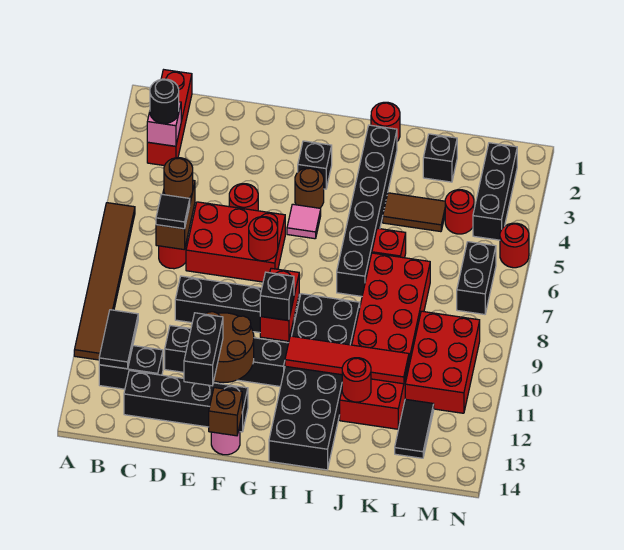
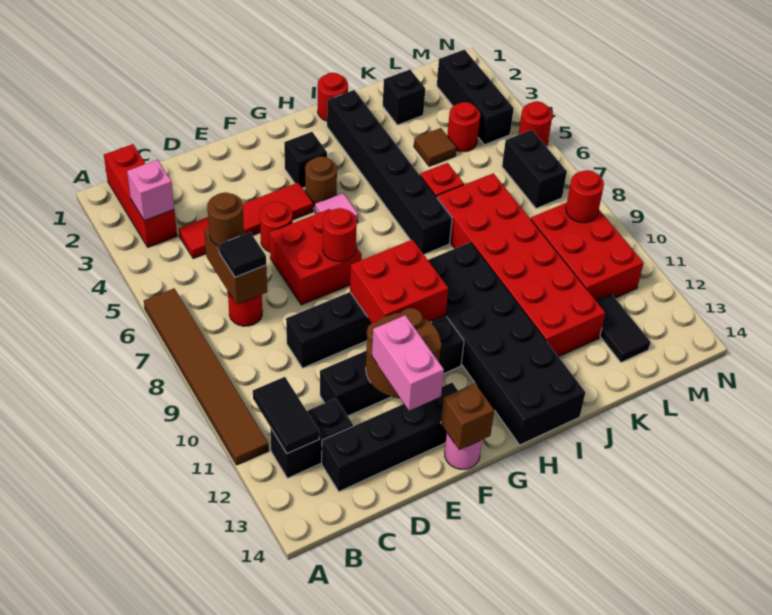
black 1x1 round brick [150,79,179,123] -> none
red 2x3 brick [186,202,285,282] -> red 2x2 brick [270,209,362,305]
black 1x2 brick [184,313,223,386] -> pink 1x2 brick [372,315,444,411]
red 1x2 brick [260,268,299,341] -> red 2x2 brick [350,240,448,323]
black 1x1 brick [260,272,294,321] -> none
red 1x4 tile [285,336,409,384] -> red 1x4 tile moved to [179,183,313,259]
brown 1x2 tile [383,193,445,232] -> brown 1x1 tile [414,128,456,166]
red 1x1 round brick [342,358,371,402] -> red 1x1 round brick moved to [566,170,604,223]

